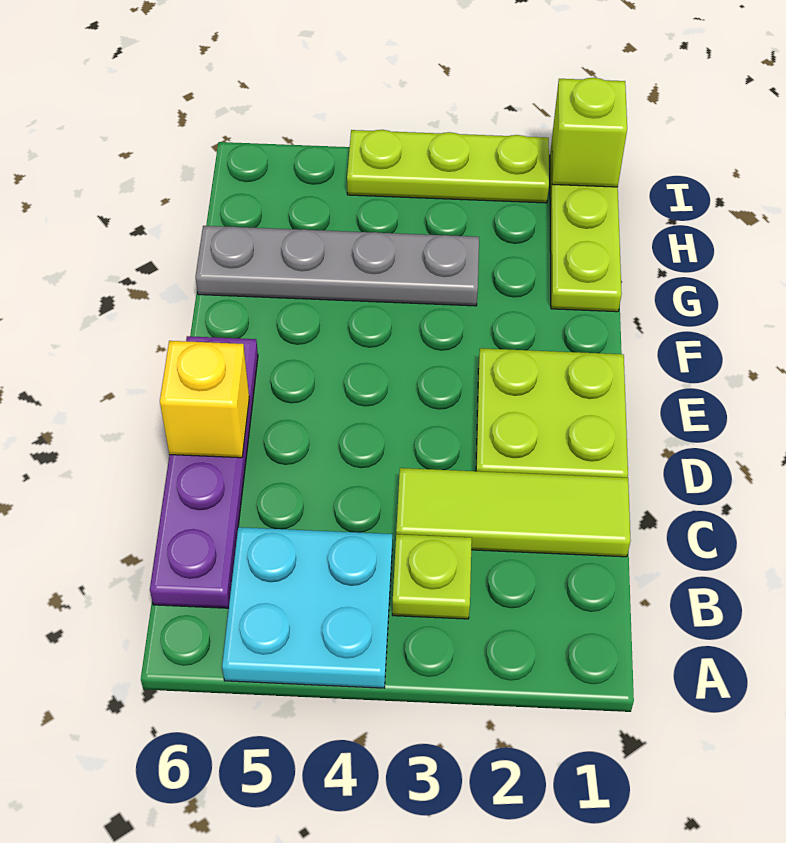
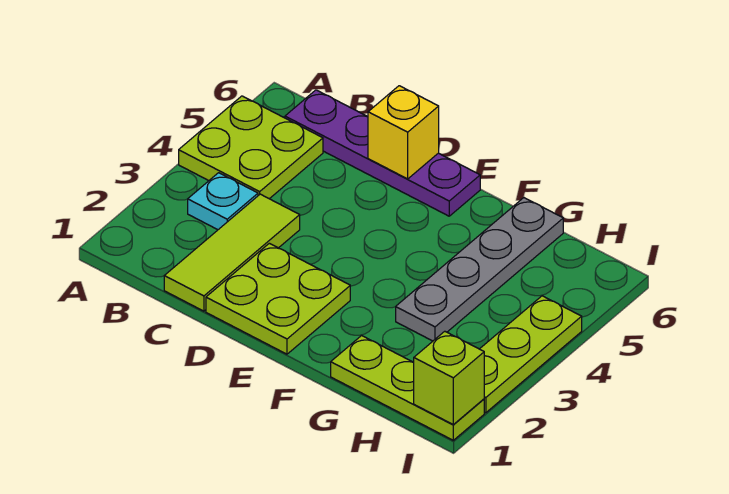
cyan 2x2 plate [222,527,392,688] -> lime 2x2 plate [179,96,323,199]
lime 1x1 plate [392,534,472,619] -> cyan 1x1 plate [188,173,258,230]

